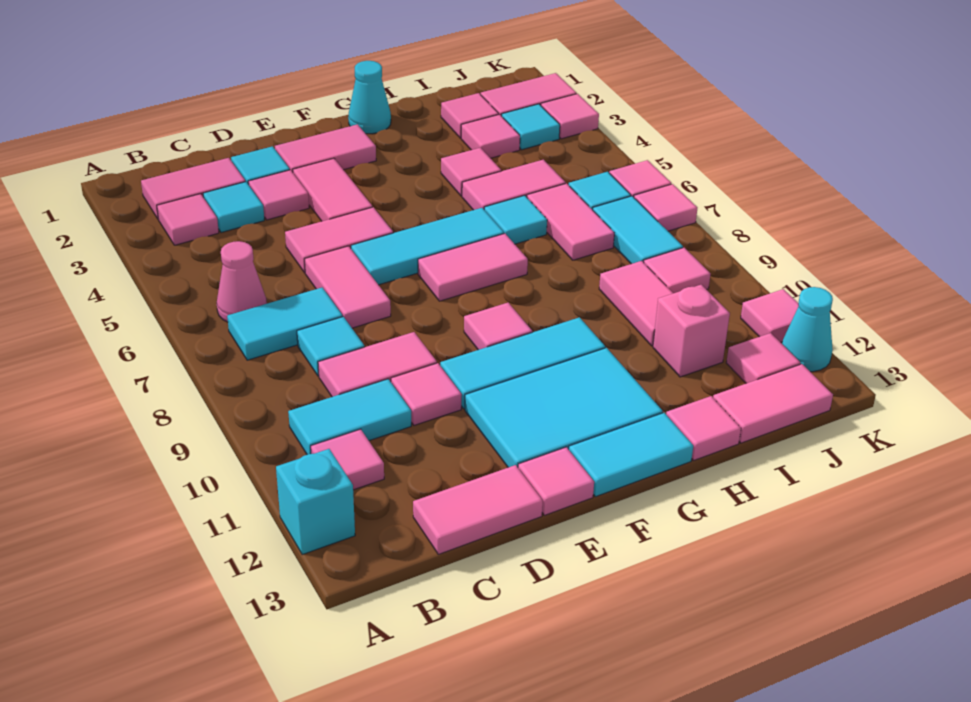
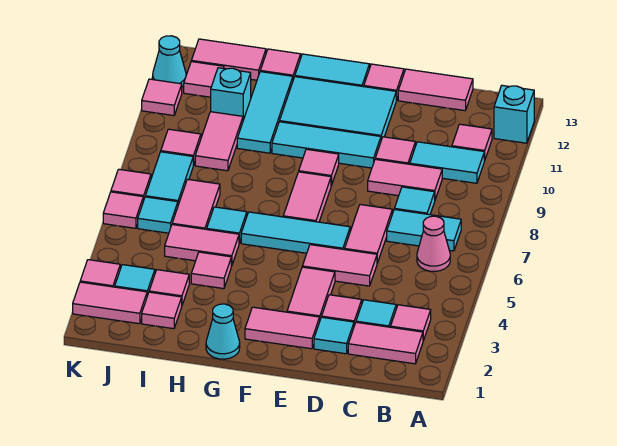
pink 1x2 tile [418,234,528,301] -> pink 1x2 tile turned to [283,172,331,222]
none -> cyan 1x3 tile [237,72,293,153]
pink 1x1 brick [653,285,730,377] -> cyan 1x1 brick [211,68,251,120]

